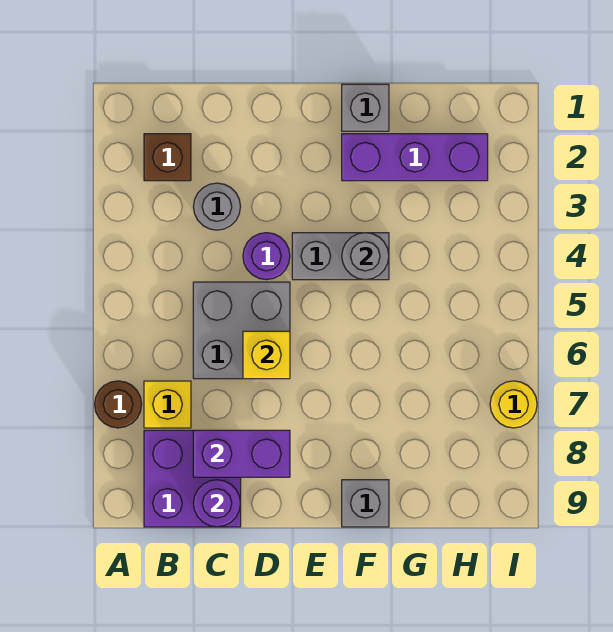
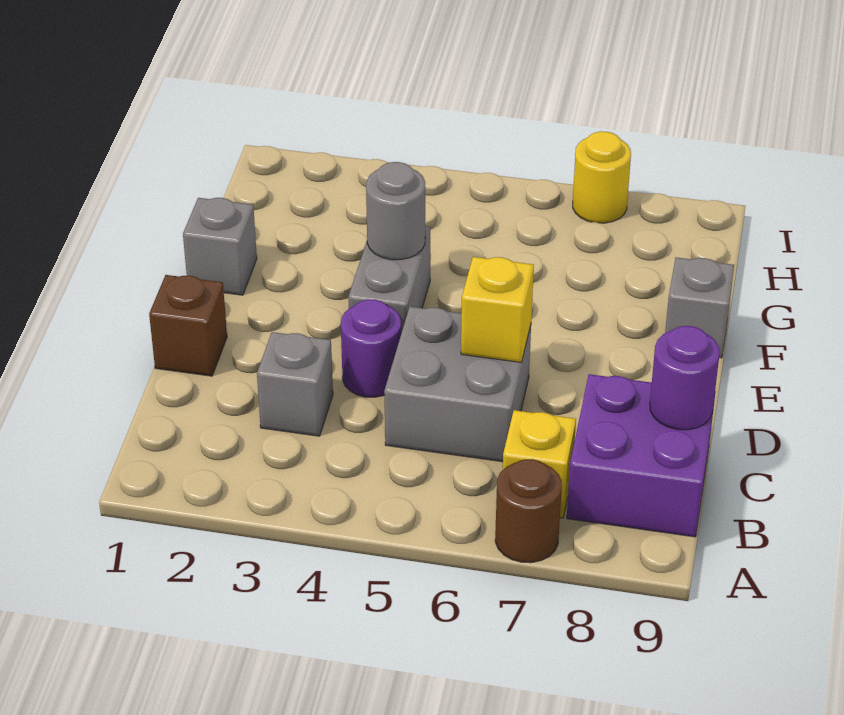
brown 1x1 brick [144,134,191,181] -> brown 1x1 brick moved to [149,275,227,376]
grey 1x1 round brick [193,183,241,230] -> grey 1x1 brick [257,332,333,436]
purple 1x2 brick [193,430,290,477] -> none
purple 1x3 brick [342,134,488,181] -> none

